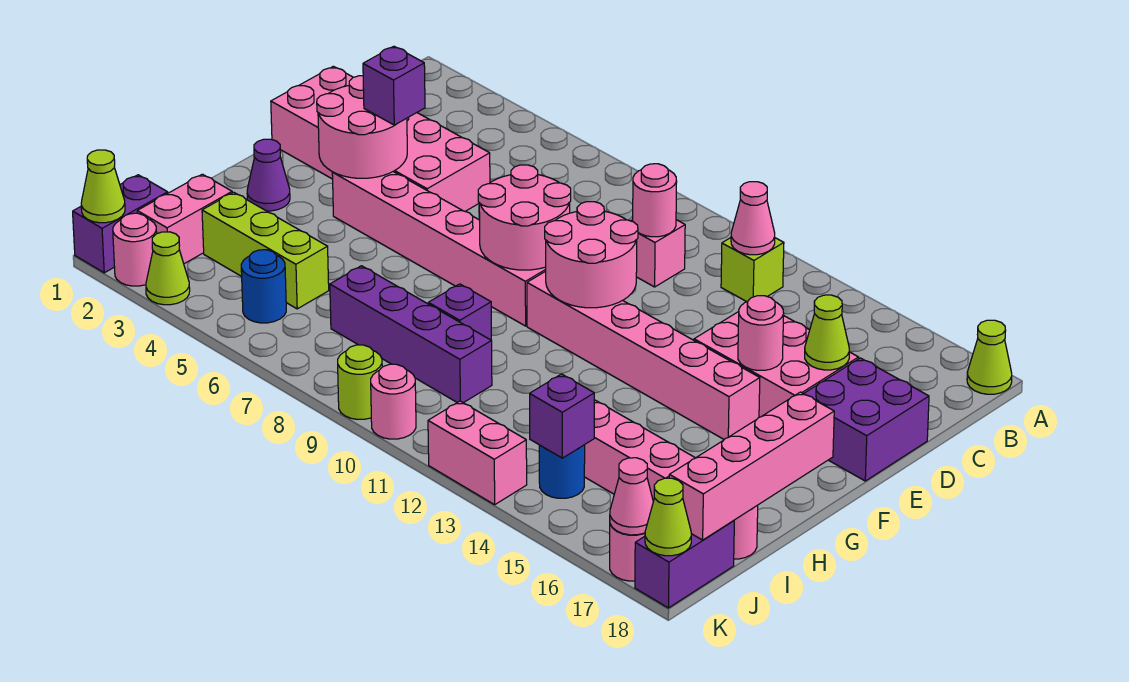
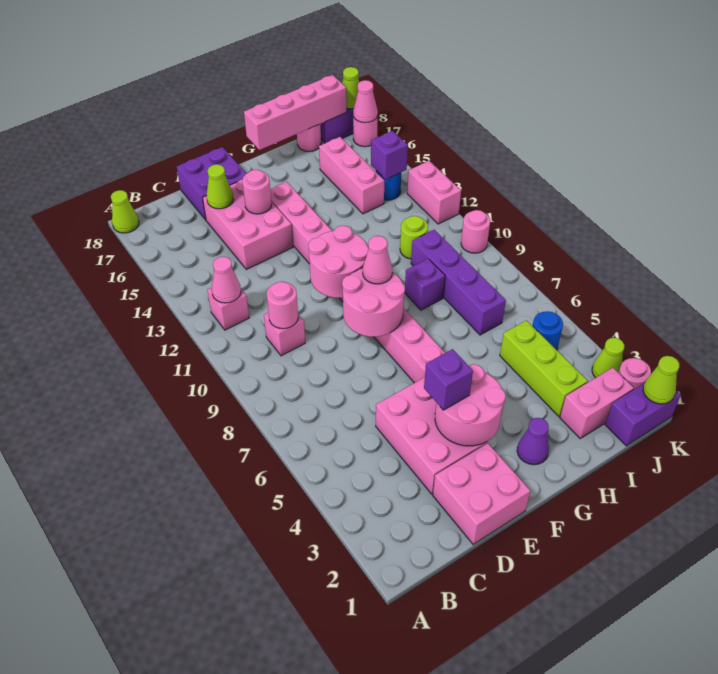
lime 1x1 brick [721,238,784,302] -> pink 1x1 brick [207,287,249,330]
none -> pink 1x1 cone [363,236,392,284]
lime 1x1 round brick [338,345,382,419] -> lime 1x1 round brick moved to [400,216,428,259]

